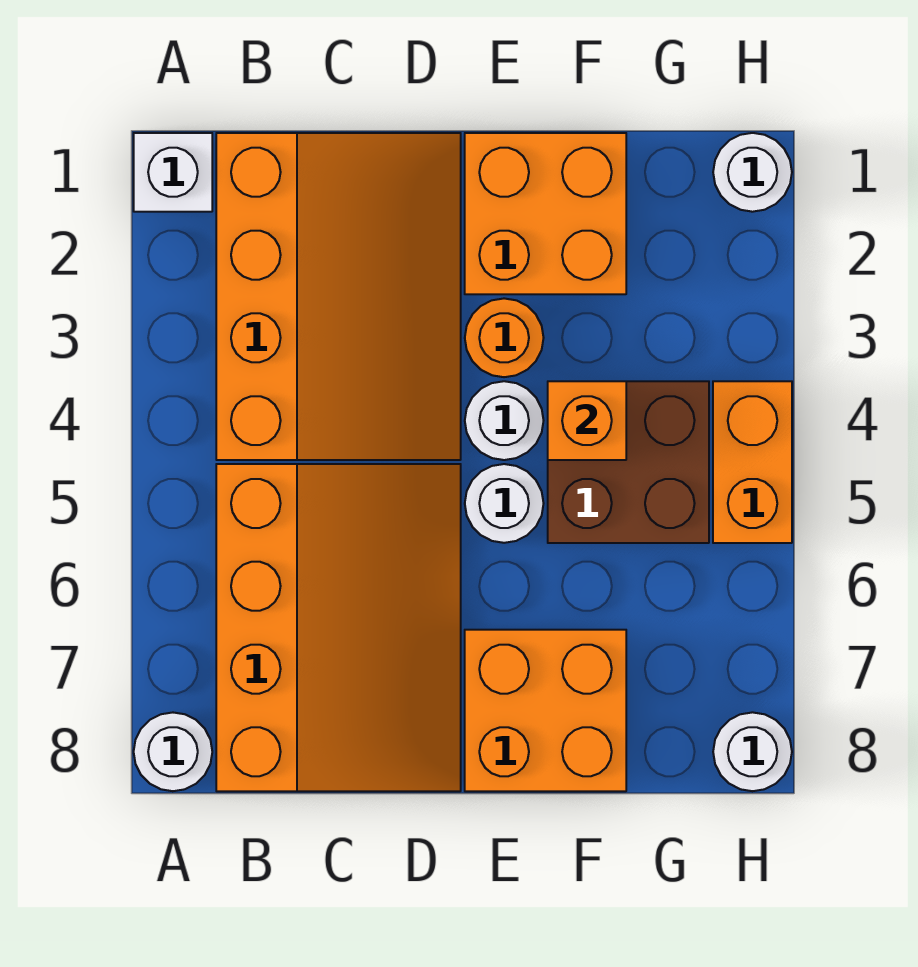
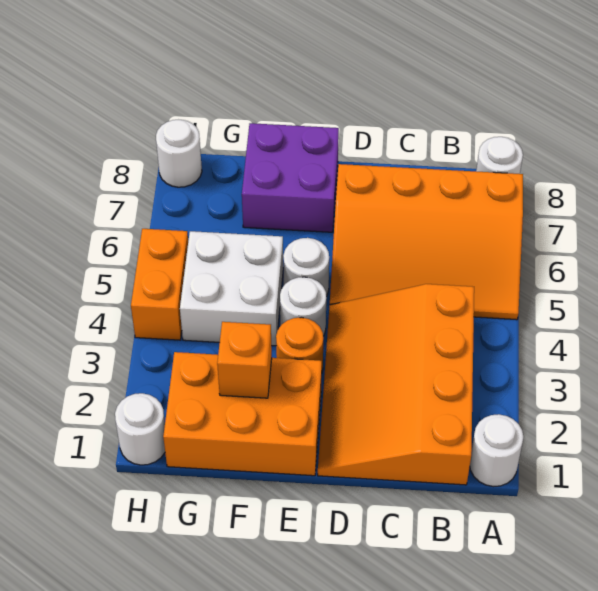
white 1x1 brick [134,133,212,212] -> white 1x1 round brick [470,414,523,487]
orange 3x4 slope [216,464,461,791] -> orange 3x4 slope turned to [330,164,523,320]
orange 2x2 brick [465,133,626,294] -> orange 2x3 brick [163,352,322,476]
orange 2x2 brick [465,630,626,791] -> purple 2x2 brick [242,123,339,232]
brown 2x2 brick [548,381,709,543] -> white 2x2 brick [180,231,283,346]
orange 1x1 brick [548,381,626,460] -> orange 1x1 brick moved to [217,322,272,398]

